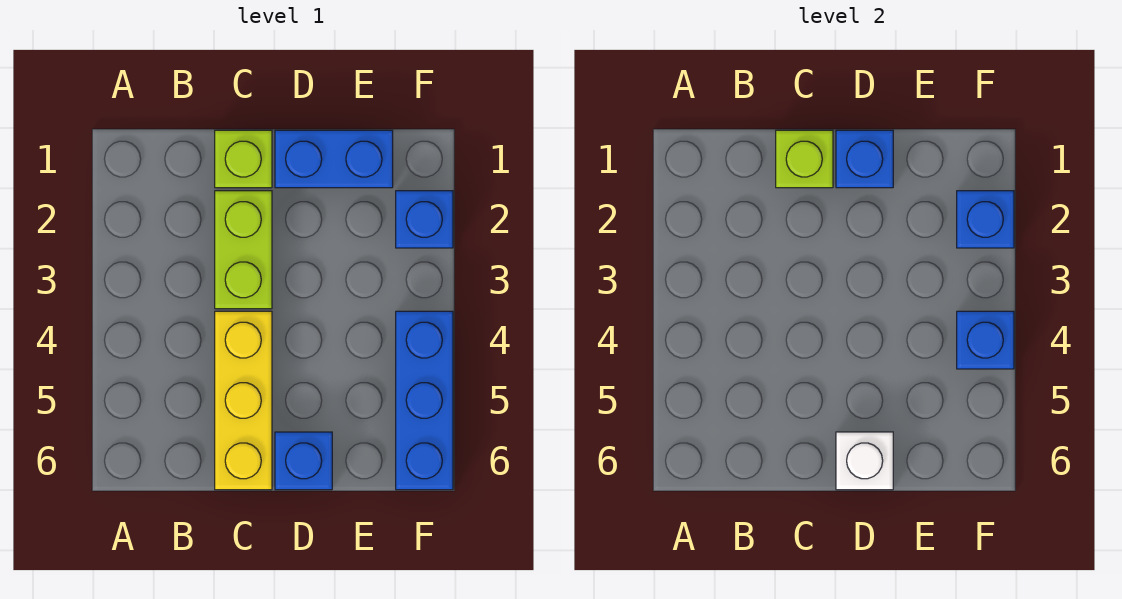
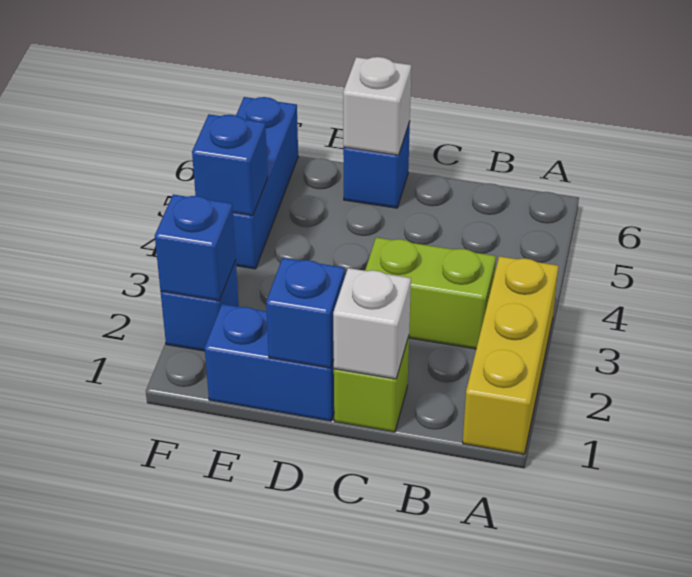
lime 1x1 brick [776,130,833,188] -> white 1x1 brick [333,268,411,379]
lime 1x2 brick [215,191,272,309] -> lime 1x2 brick turned to [365,237,496,349]
yellow 1x3 brick [215,311,272,490] -> yellow 1x3 brick moved to [463,256,559,454]

